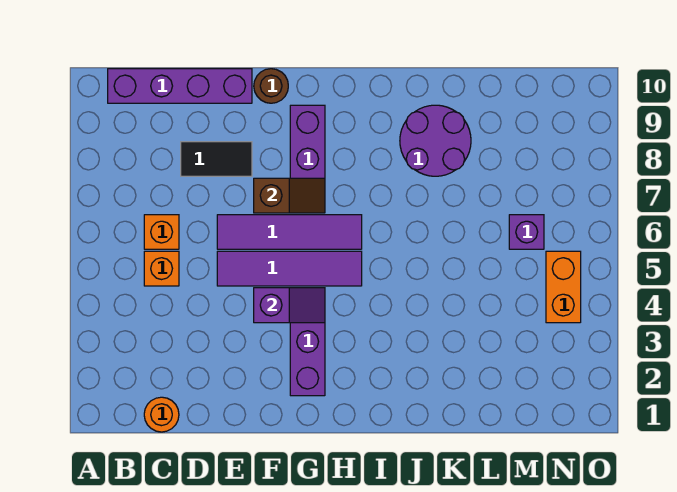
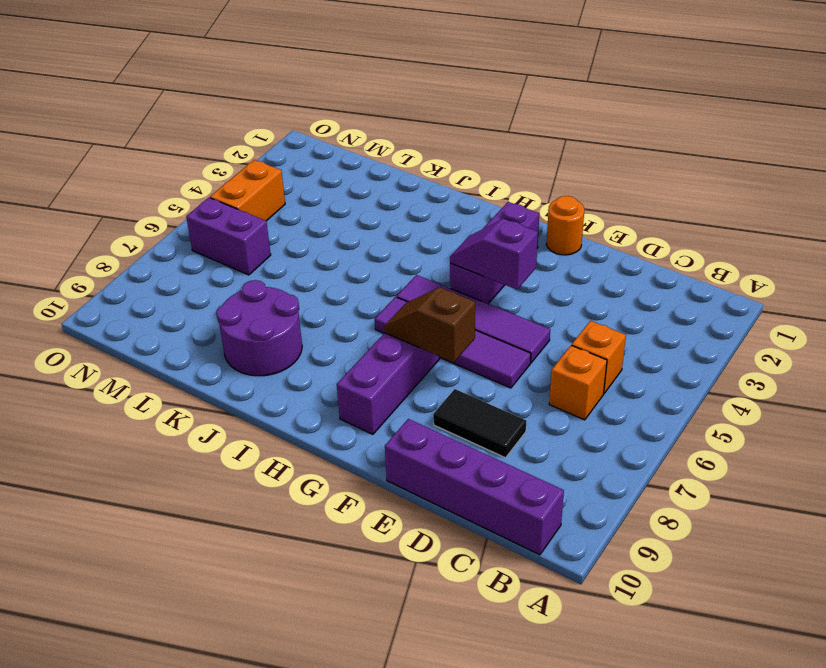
orange 1x1 round brick [144,397,179,432] -> orange 1x1 round brick moved to [546,196,584,255]
brown 1x1 round brick [254,69,288,103] -> none
purple 1x1 brick [509,215,544,249] -> purple 1x2 brick [186,198,271,275]

